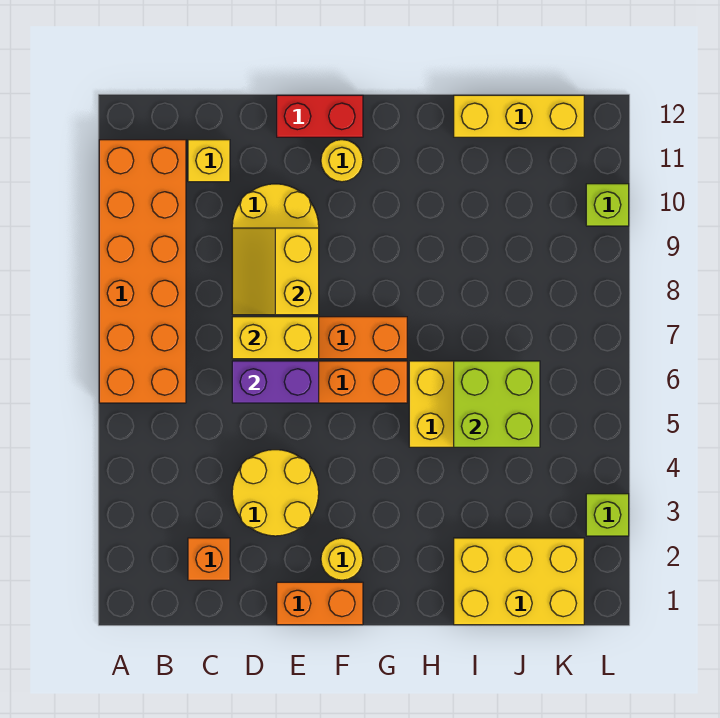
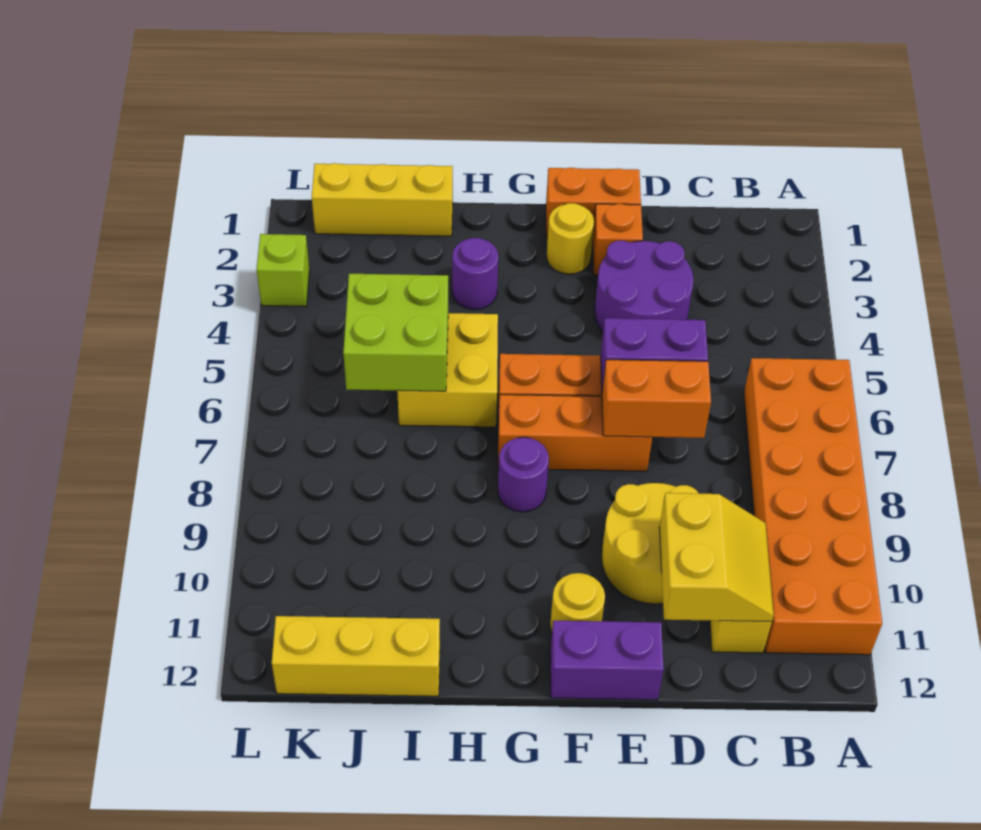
orange 1x1 brick [188,538,230,580] -> orange 1x1 brick moved to [593,204,643,275]
yellow 2x2 round brick [232,450,319,536] -> purple 2x2 round brick [595,241,693,332]
yellow 1x2 brick [232,317,319,359] -> orange 1x2 brick [602,360,711,438]
yellow 2x2 slope [232,228,319,315] -> yellow 2x2 slope moved to [659,493,774,621]
red 1x2 brick [277,95,363,137] -> purple 1x2 brick [550,621,664,700]
none -> purple 1x1 round brick [498,437,549,512]
none -> purple 1x1 round brick [452,238,498,309]
yellow 2x3 brick [454,538,584,625] -> yellow 1x3 brick [312,163,453,236]
lime 1x1 brick [586,184,629,226] -> none

